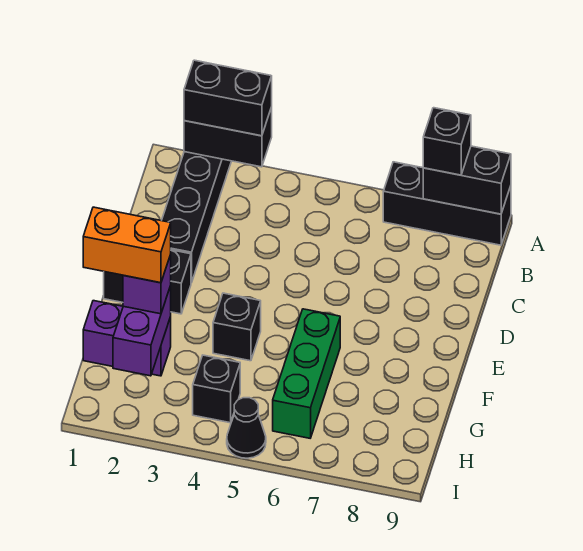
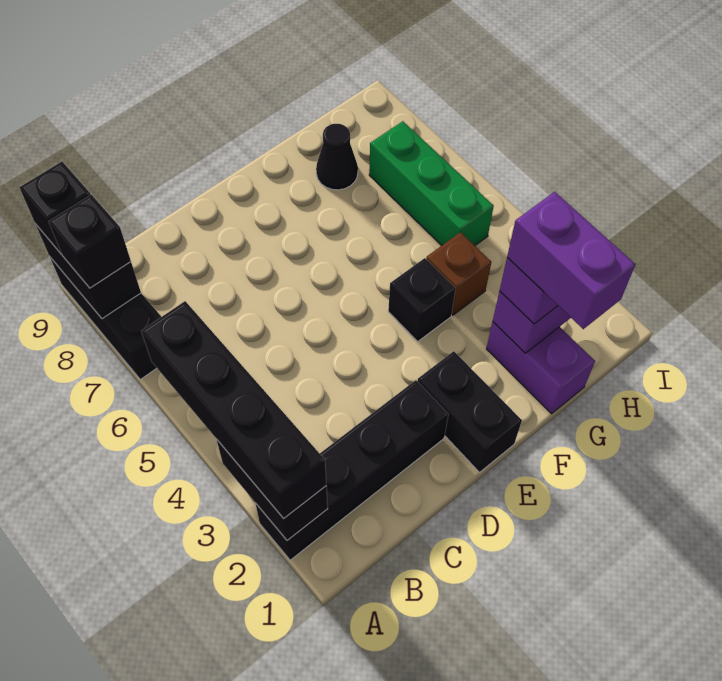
black 1x2 brick [184,60,272,136] -> black 1x4 brick [141,301,326,519]
green 1x3 brick [273,309,340,438] -> green 1x3 brick turned to [369,121,494,246]
orange 1x2 brick [83,207,171,283] -> purple 1x2 brick [507,192,635,329]
none -> brown 1x1 brick [426,232,491,315]
black 1x1 brick [193,355,240,423] -> black 1x1 brick moved to [19,162,91,254]
black 1x1 cone [227,398,266,458] -> black 1x1 cone moved to [316,124,358,190]

